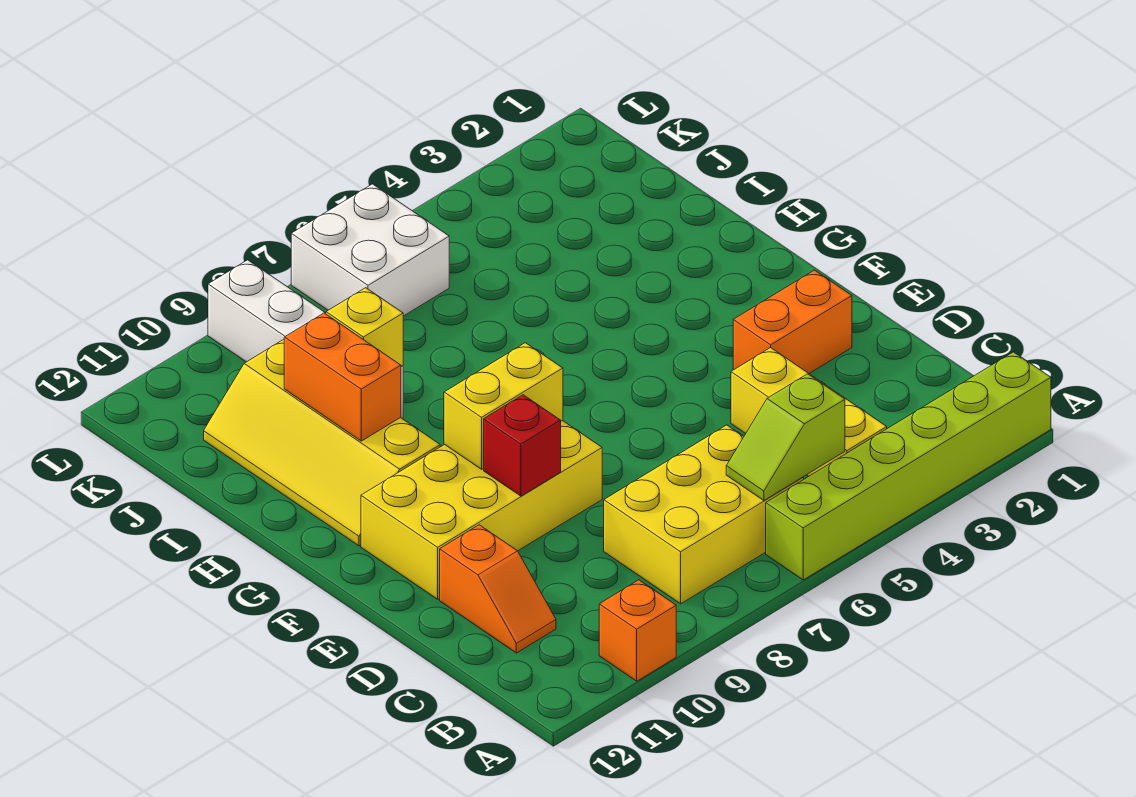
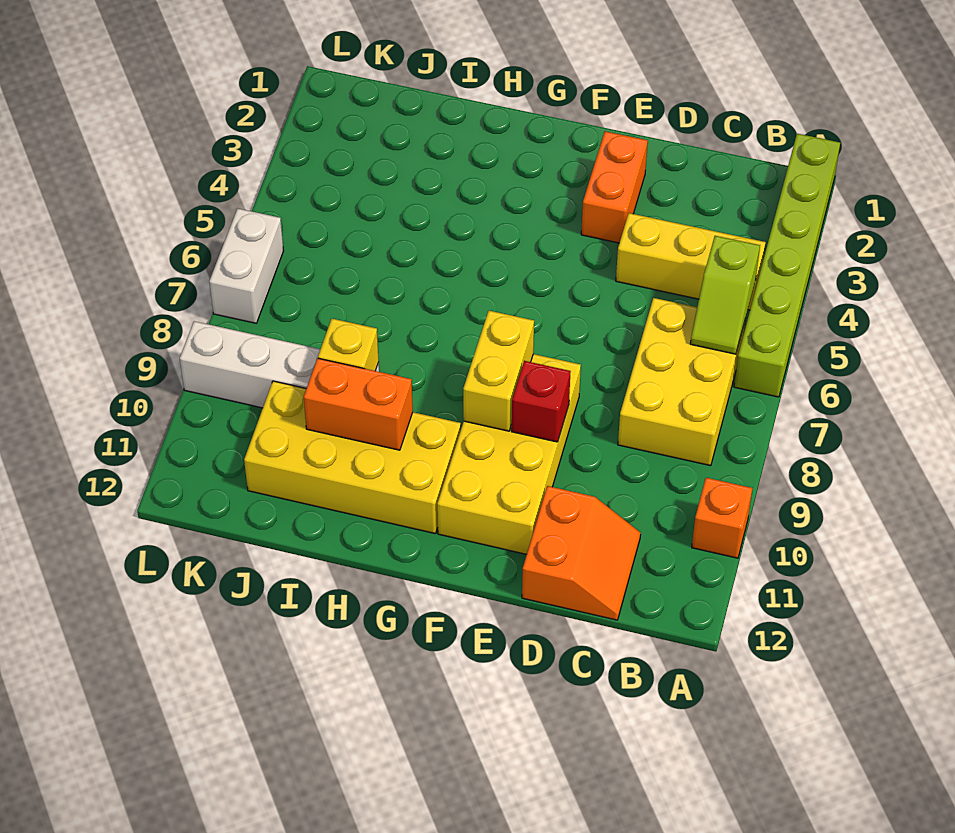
orange 1x2 slope [440,525,556,653] -> orange 2x2 slope [522,486,641,620]
yellow 2x4 slope [204,339,440,546] -> yellow 2x4 brick [244,381,461,534]
white 2x2 brick [291,184,449,316] -> white 1x2 brick [209,208,283,323]

